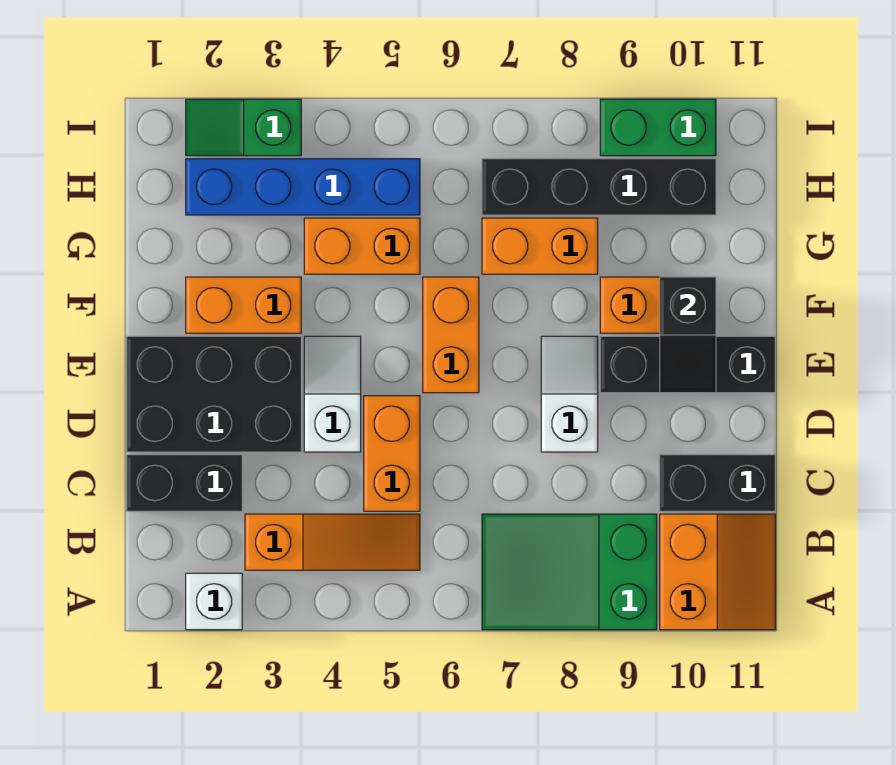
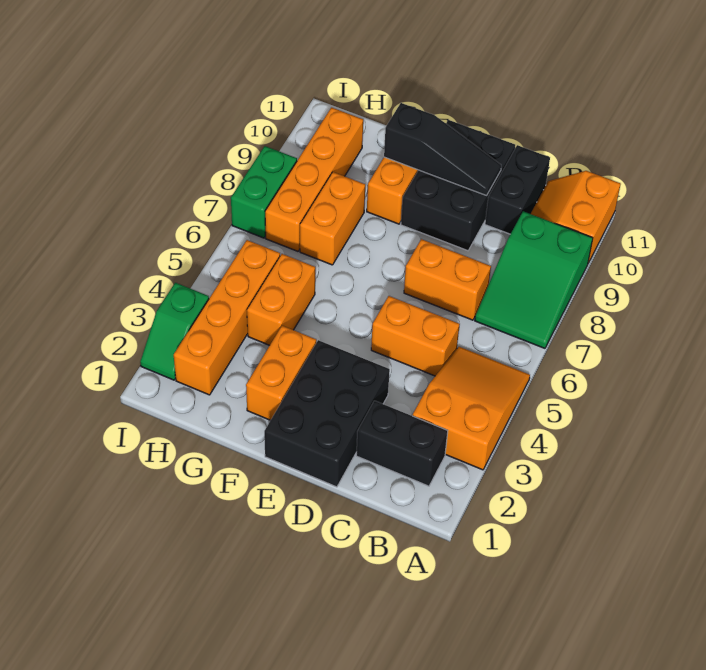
white 1x1 brick [186,573,242,630] -> none
orange 2x2 slope [660,514,775,630] -> orange 2x2 slope turned to [531,171,620,263]
orange 1x3 slope [245,514,420,570] -> orange 2x3 slope [413,347,530,470]
black 1x2 brick [127,455,242,511] -> black 1x2 brick turned to [356,401,448,486]
white 1x2 slope [304,336,361,452] -> none
white 1x2 slope [541,336,598,452] -> none
orange 1x2 brick [423,277,479,393] -> orange 1x2 brick moved to [404,239,491,320]
black 1x3 brick [600,336,775,393] -> black 2x3 brick [401,120,515,251]
black 1x2 slope [660,277,716,393] -> black 1x3 slope [384,103,501,195]
blue 1x4 brick [186,159,420,215] -> orange 1x4 brick [174,240,280,395]
black 1x4 brick [482,159,716,215] -> orange 1x4 brick [265,108,363,251]
green 1x2 brick [600,99,716,156] -> green 1x2 brick moved to [231,146,297,238]

